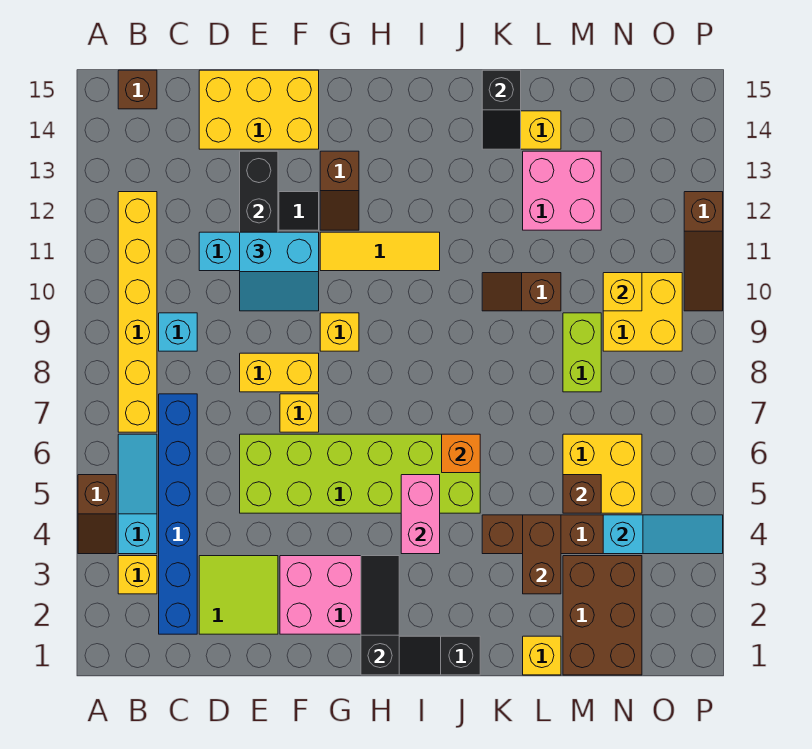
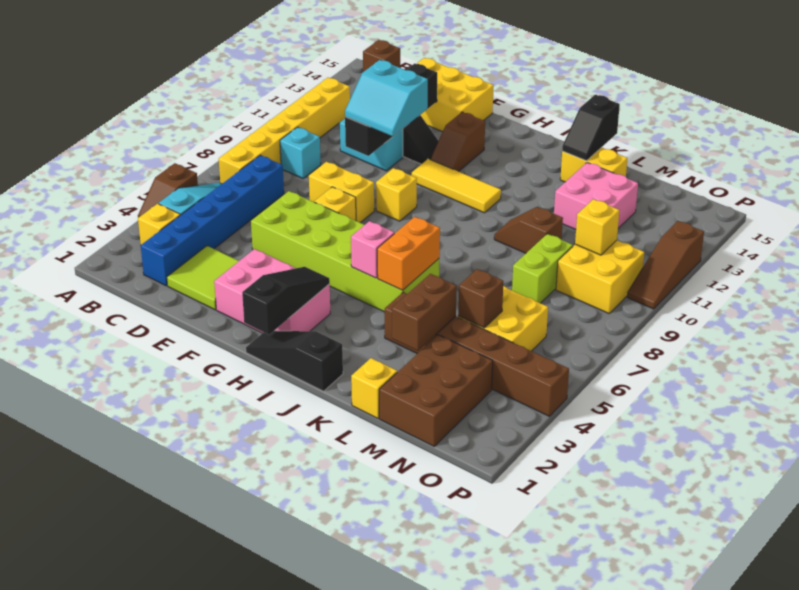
pink 1x2 brick [401,475,440,554] -> pink 1x1 brick [351,221,394,278]
orange 1x1 brick [442,434,480,473] -> orange 1x2 brick [377,217,440,290]
cyan 1x3 slope [603,515,723,554] -> none

